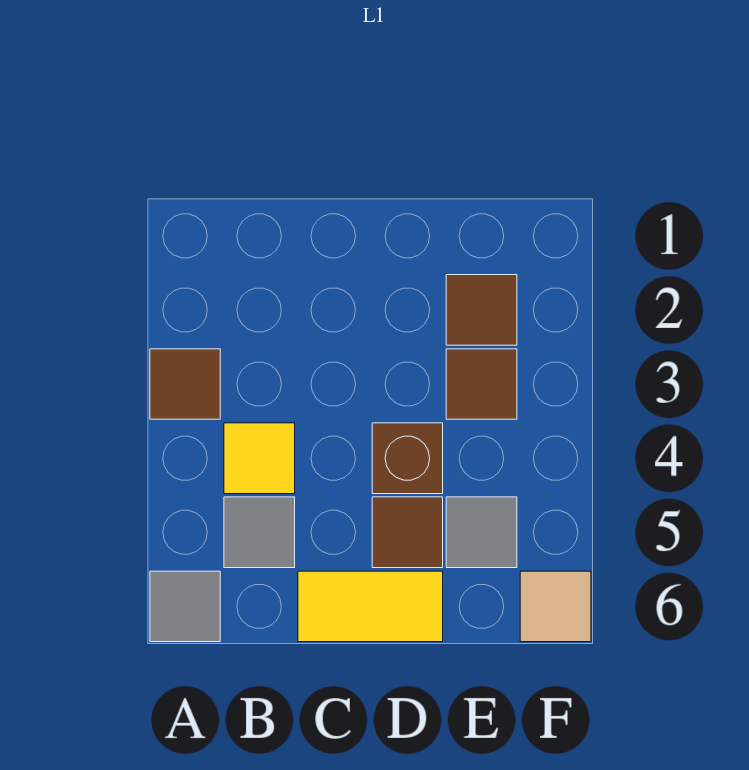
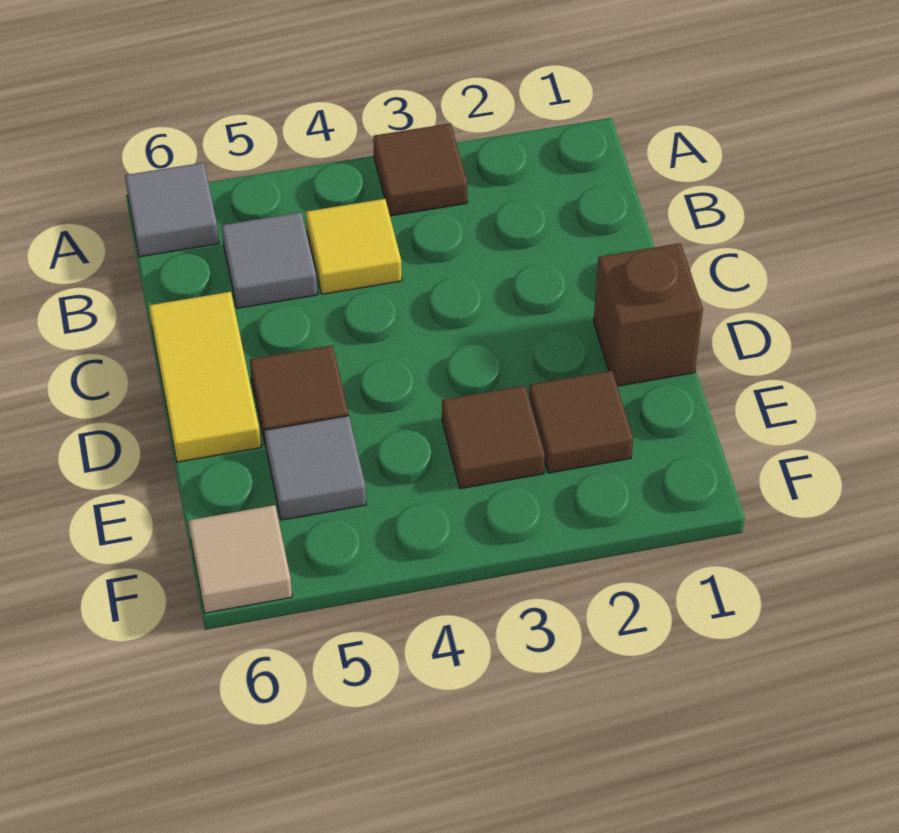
brown 1x1 brick [372,423,443,494] -> brown 1x1 brick moved to [594,243,703,386]

